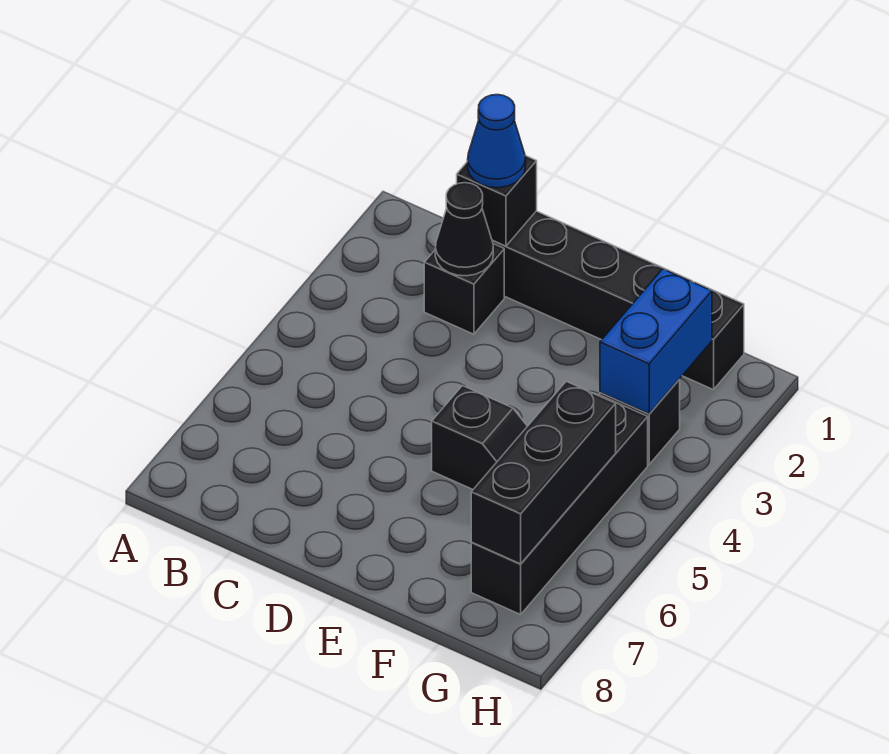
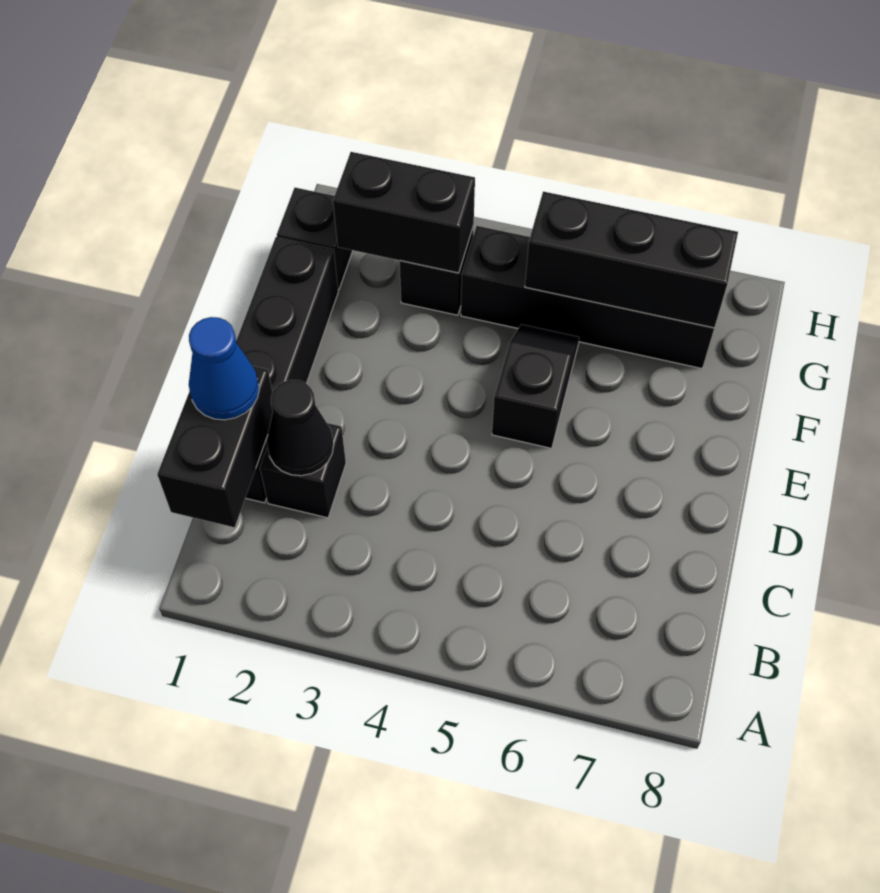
black 1x1 brick [457,156,537,246] -> black 1x2 brick [157,366,273,527]
blue 1x2 brick [600,269,712,414] -> black 1x2 brick [333,152,475,273]

